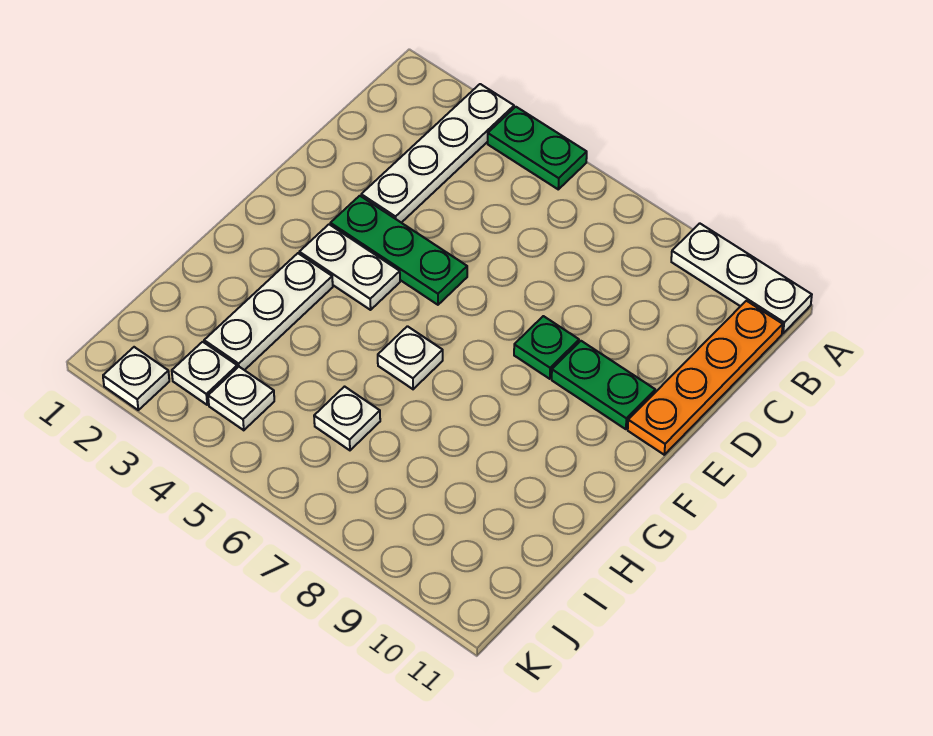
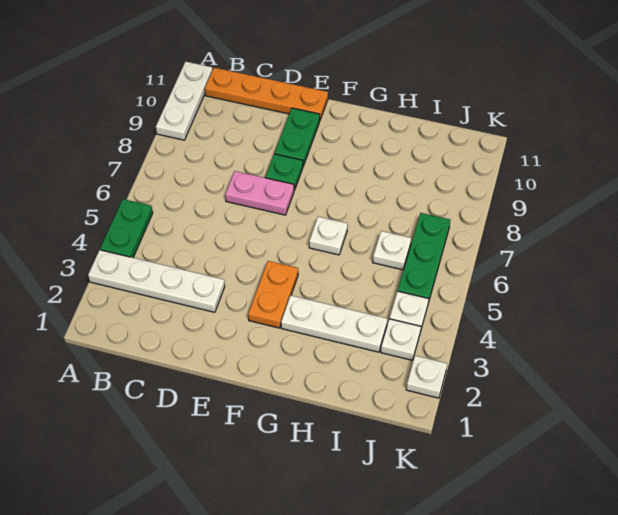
none -> pink 1x2 plate [225,171,294,215]
green 1x3 plate [330,196,467,305] -> green 1x3 plate moved to [398,213,450,303]
white 1x2 plate [299,224,400,310] -> orange 1x2 plate [248,261,298,328]

